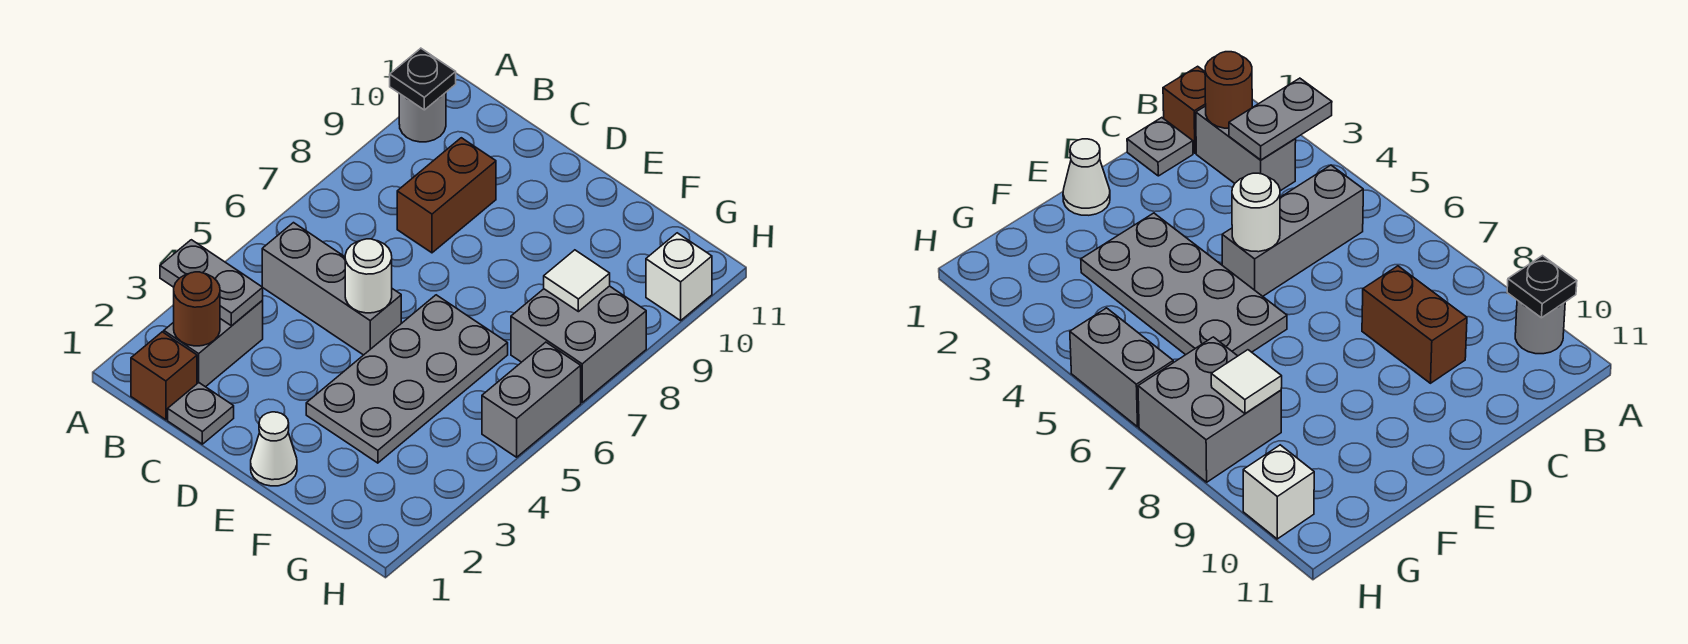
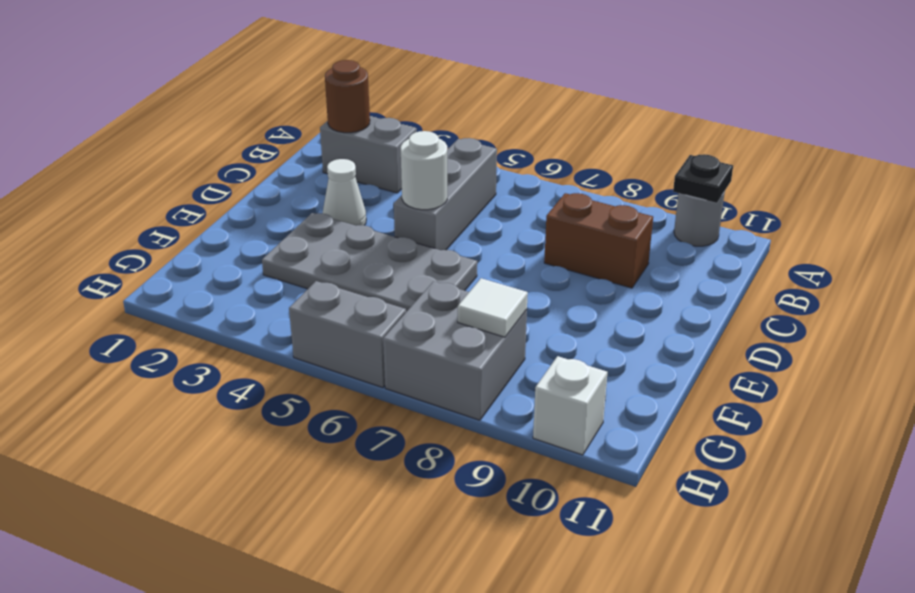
grey 1x2 plate [160,240,263,326] -> none
brown 1x1 brick [131,332,197,420] -> none
grey 1x1 plate [168,383,234,444] -> none
white 1x1 cone [251,412,297,486] -> white 1x1 cone moved to [323,159,366,226]

